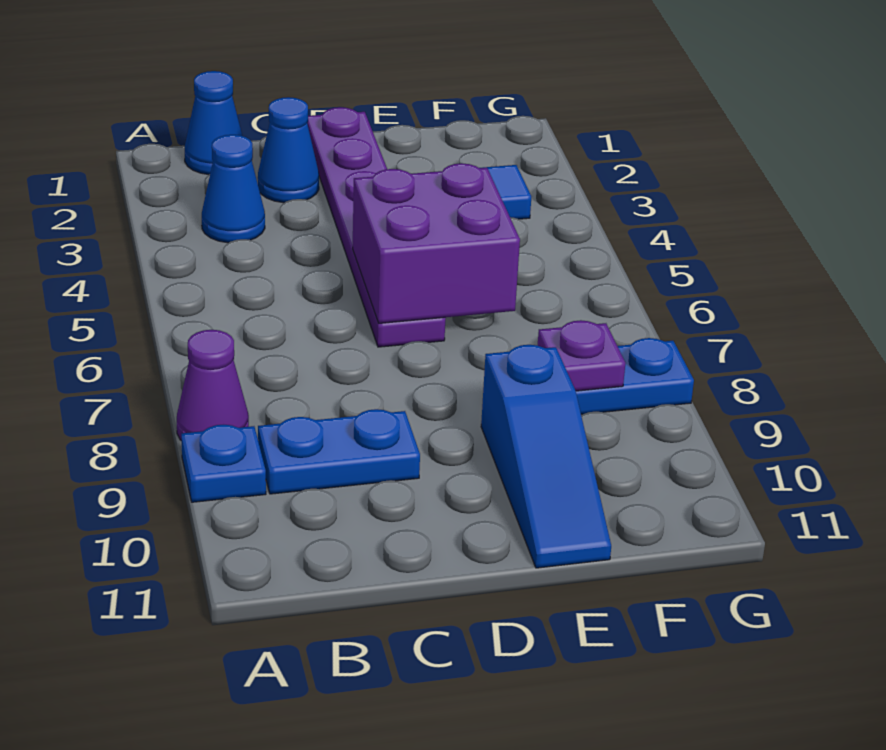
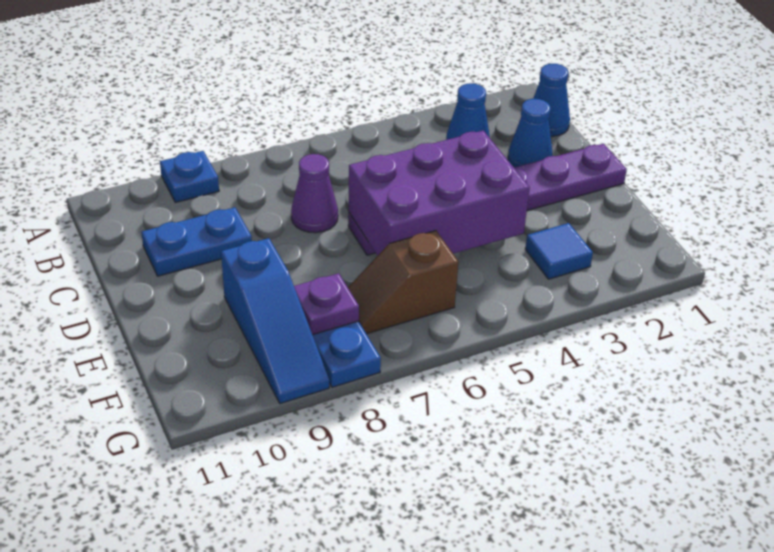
purple 1x1 cone [177,330,249,440] -> purple 1x1 cone moved to [291,154,338,233]
blue 1x2 plate [258,409,420,494] -> blue 1x2 plate turned to [142,207,252,276]
purple 2x2 brick [353,163,520,323] -> purple 2x3 brick [348,131,530,256]
blue 1x3 slope [481,345,611,568] -> blue 1x3 slope turned to [221,238,329,403]
none -> brown 1x2 slope [348,231,458,334]

